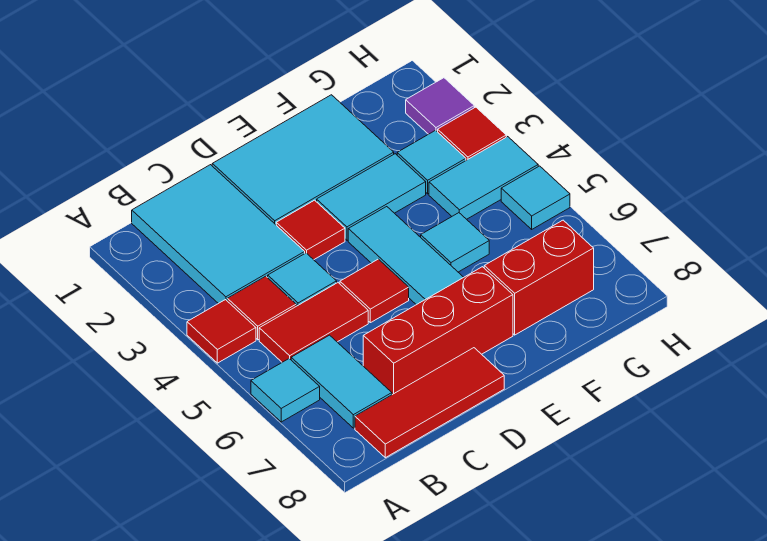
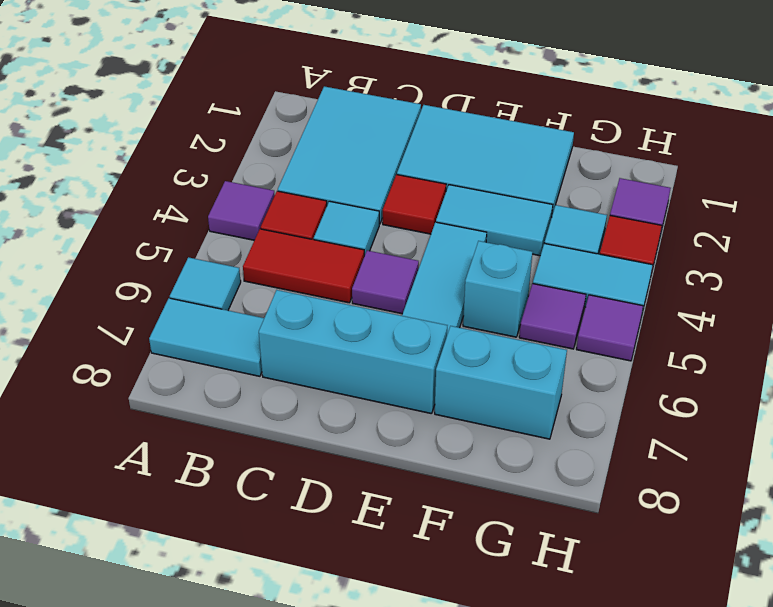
red 1x1 tile [187,300,256,363] -> purple 1x1 tile [208,181,275,240]
cyan 1x2 tile [291,335,392,428] -> cyan 1x2 tile turned to [149,298,264,376]
red 1x3 tile [355,348,504,458] -> none
red 1x3 brick [363,267,513,395] -> cyan 1x3 brick [259,290,448,414]
red 1x1 tile [340,259,409,323] -> purple 1x1 tile [352,250,419,314]
cyan 1x1 tile [421,213,489,272] -> cyan 1x1 brick [463,241,532,337]
red 1x2 brick [484,220,594,335] -> cyan 1x2 brick [435,326,567,439]
none -> purple 1x1 tile [519,284,586,349]
cyan 1x1 tile [501,166,570,229] -> purple 1x1 tile [576,295,643,361]

